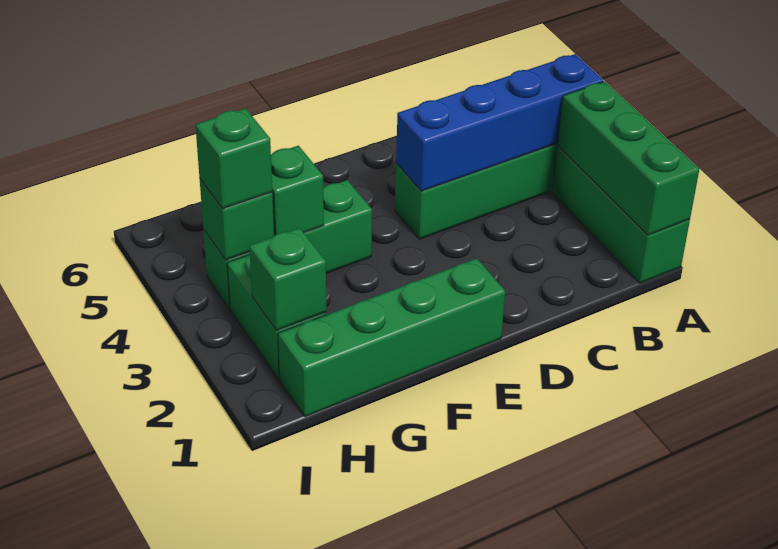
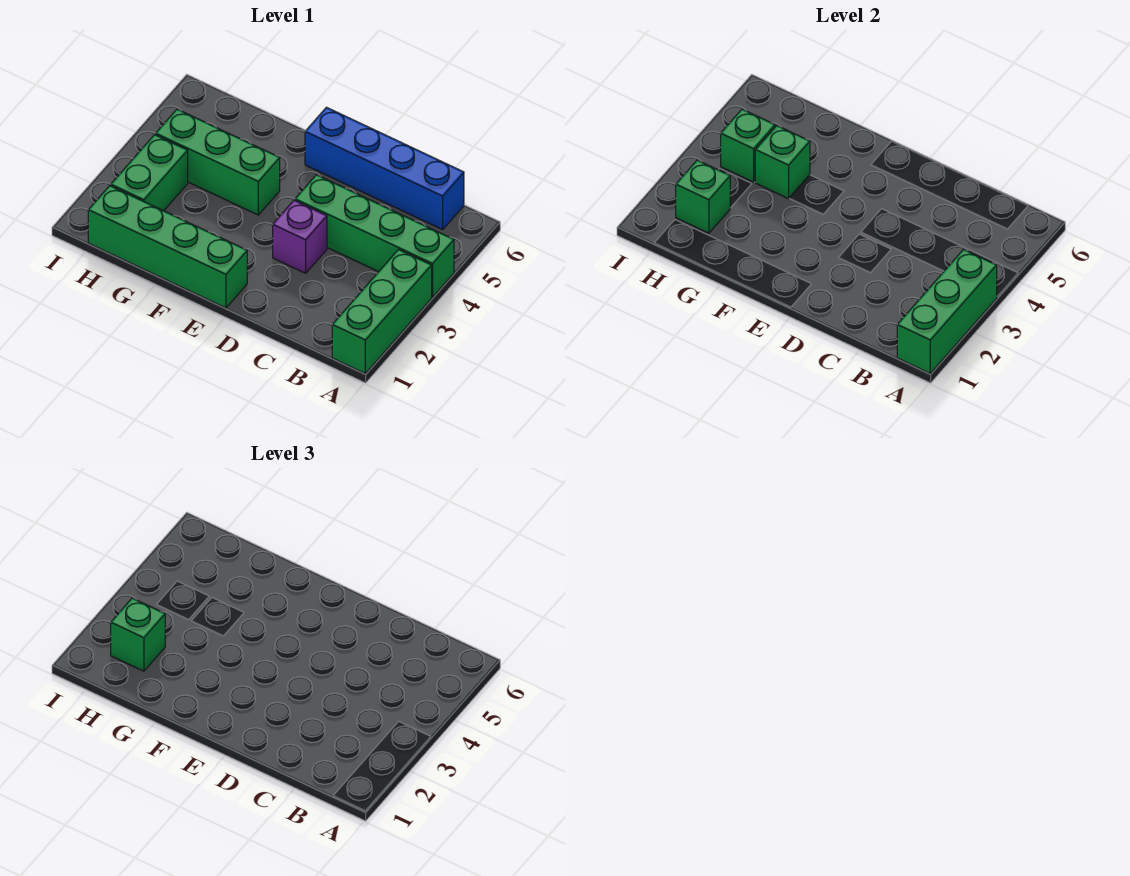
blue 1x4 brick [396,54,603,191] -> blue 1x4 brick moved to [305,107,464,230]
none -> purple 1x1 brick [273,200,327,273]
green 1x1 brick [195,108,272,209] -> green 1x1 brick moved to [111,598,165,671]

